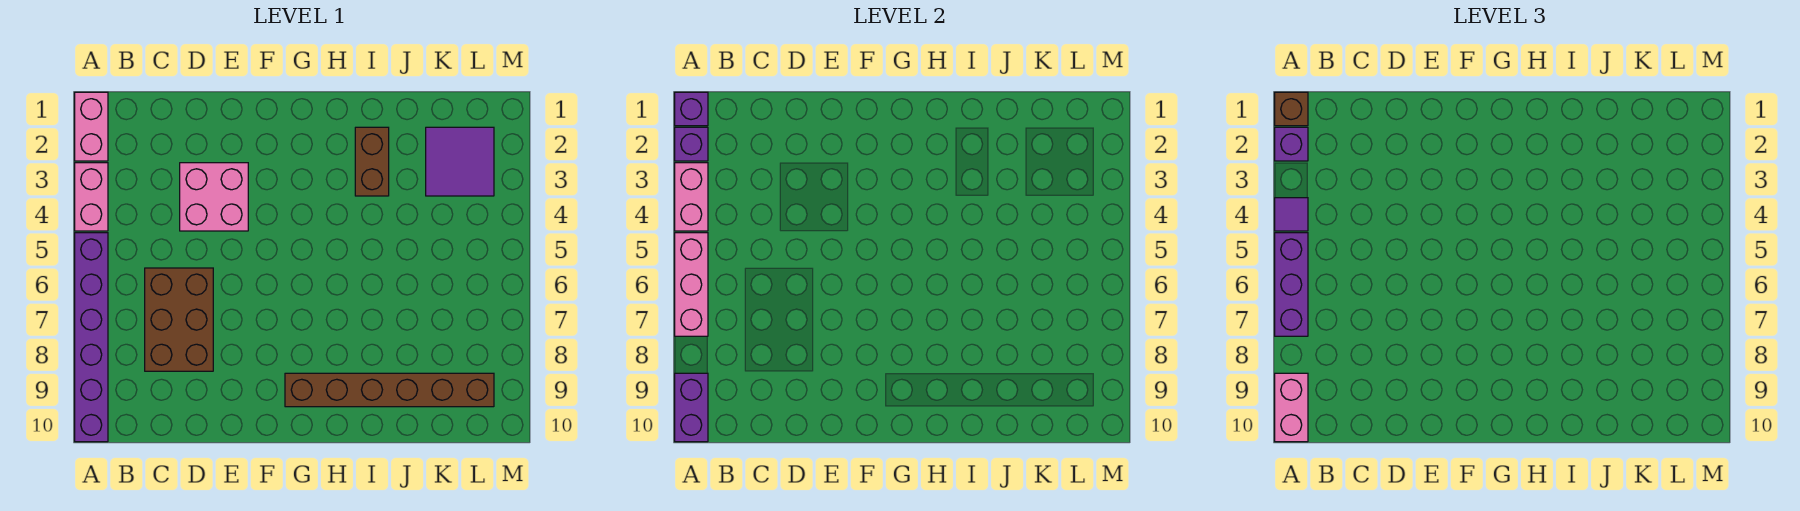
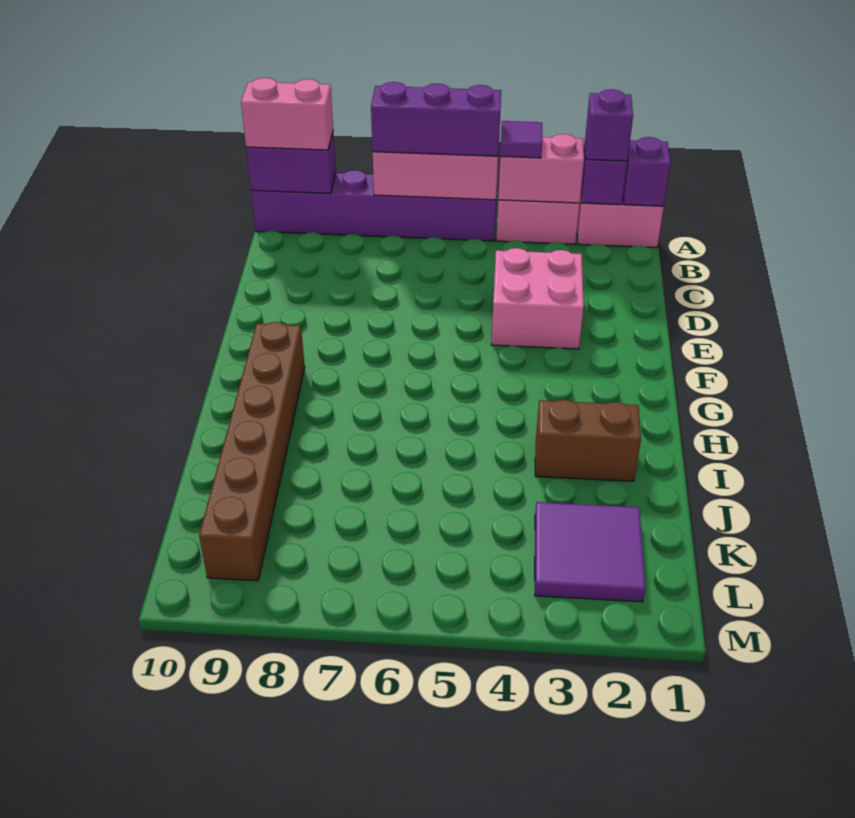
brown 1x1 brick [1275,92,1308,126] -> none
brown 2x3 brick [145,268,213,371] -> none

